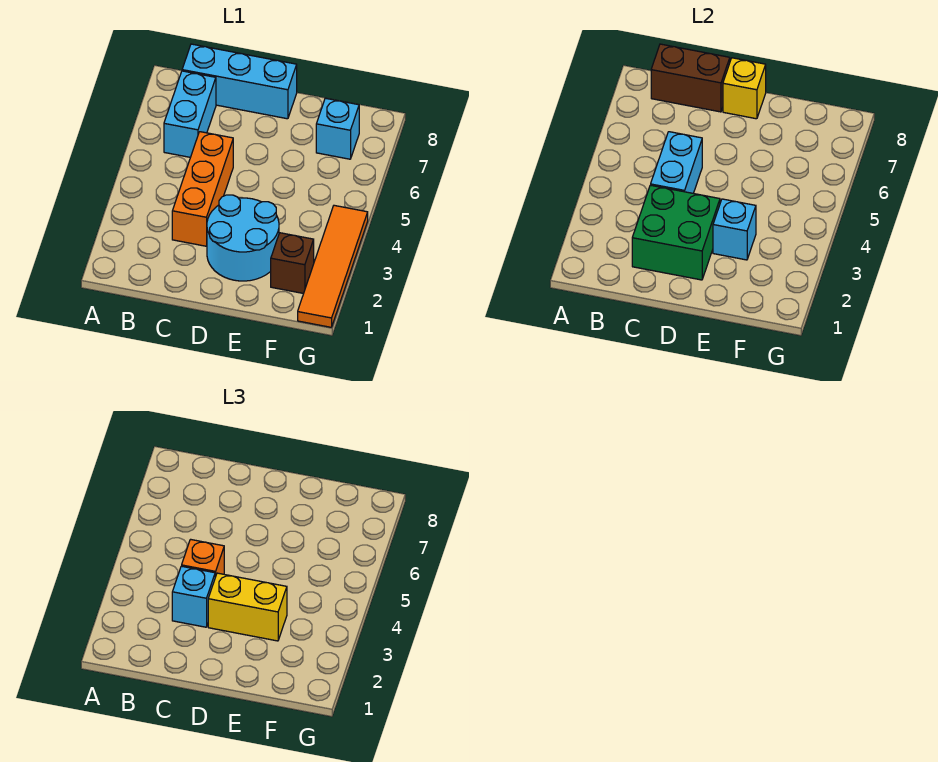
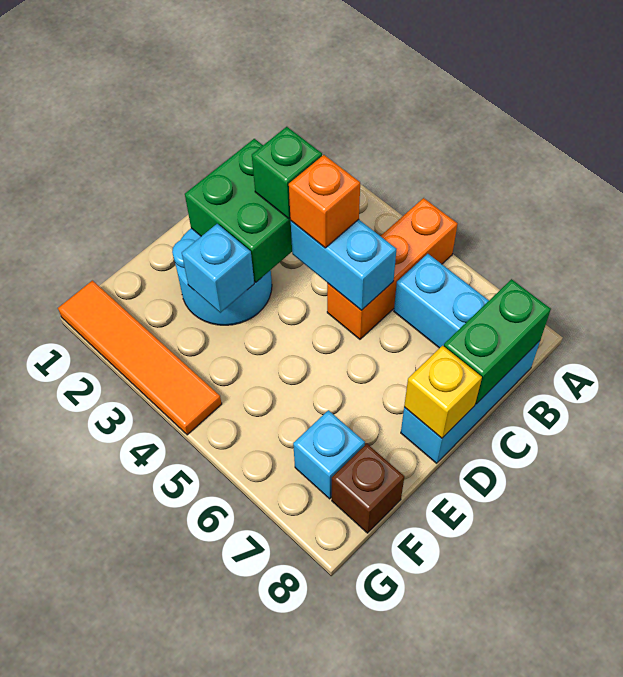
brown 1x2 brick [651,44,730,112] -> green 1x2 brick [444,279,551,404]
orange 1x3 brick [172,132,233,246] -> orange 1x3 brick turned to [327,198,458,339]
cyan 1x1 brick [172,566,215,627] -> green 1x1 brick [252,127,322,219]
yellow 1x2 brick [208,573,287,641] -> none
brown 1x1 brick [271,233,314,294] -> brown 1x1 brick moved to [332,444,404,533]

